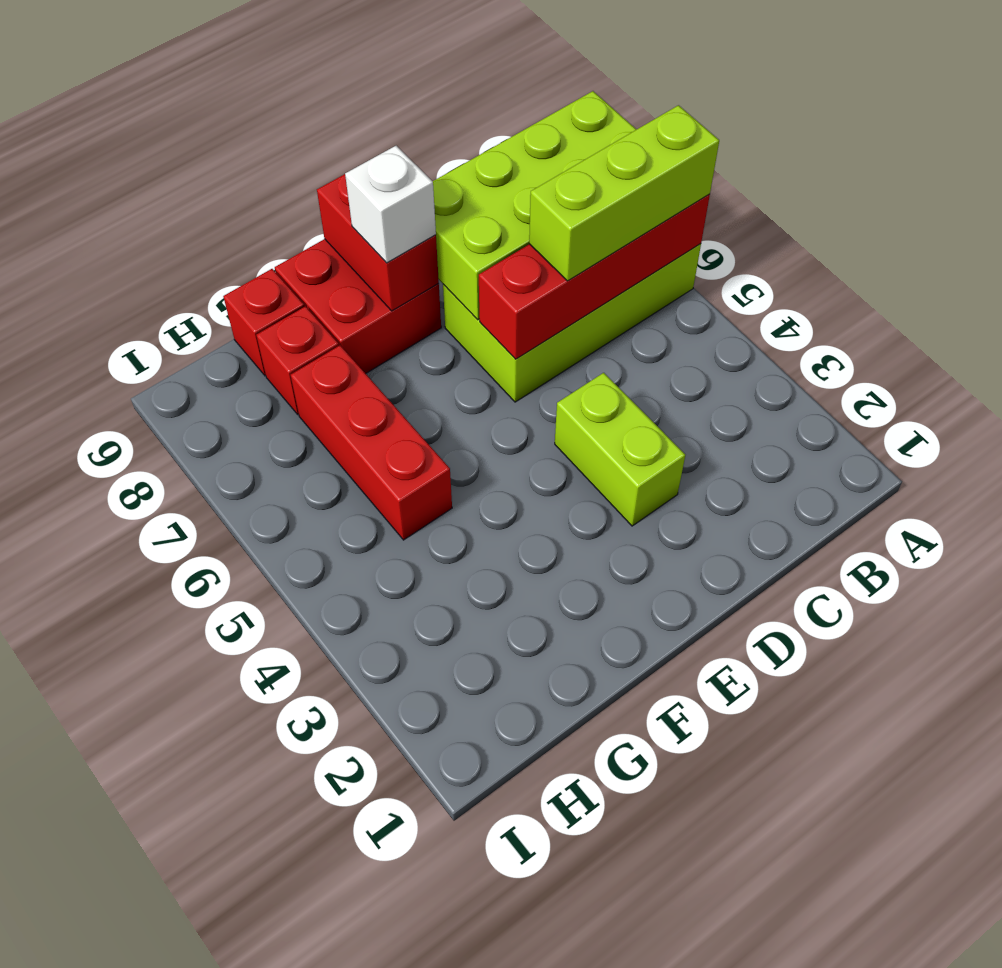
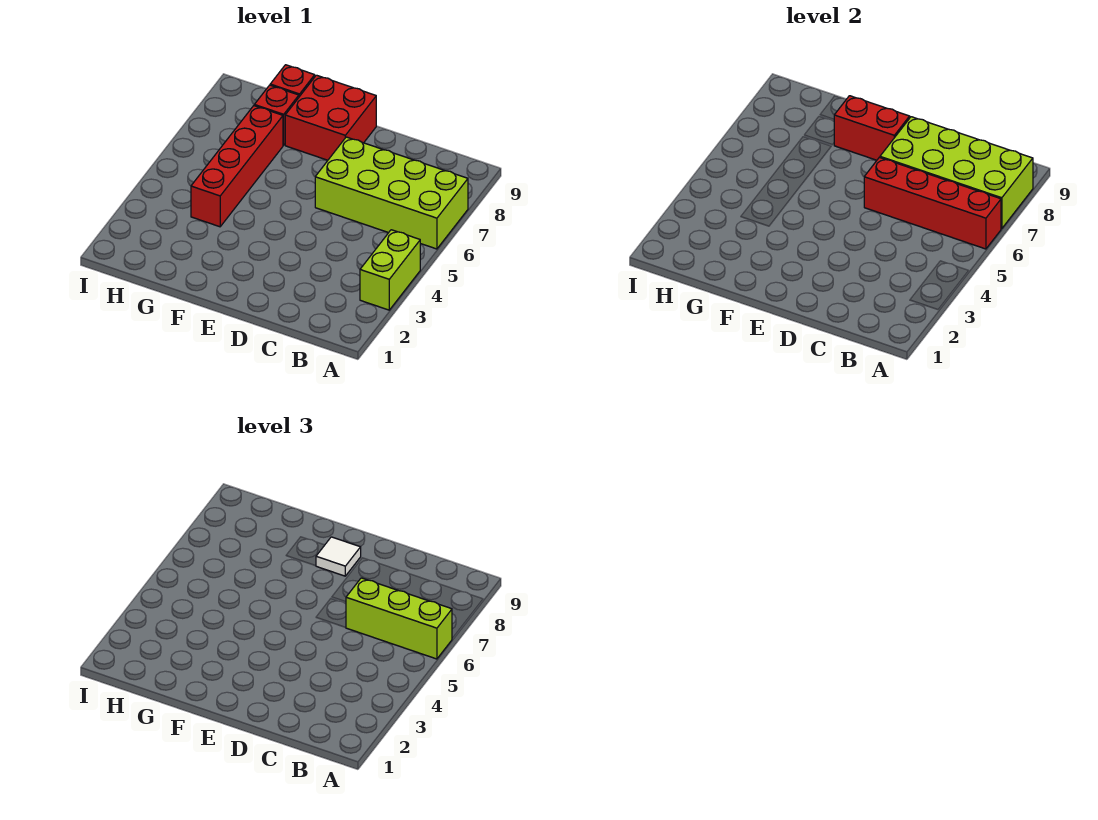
lime 1x2 brick [555,373,685,526] -> lime 1x2 brick moved to [360,230,420,310]
red 1x2 brick [317,174,439,311] -> red 1x2 brick turned to [834,96,910,160]
white 1x1 brick [345,146,436,263] -> white 1x1 tile [316,537,361,576]
red 1x3 brick [291,345,452,540] -> red 1x4 brick [191,106,283,227]

